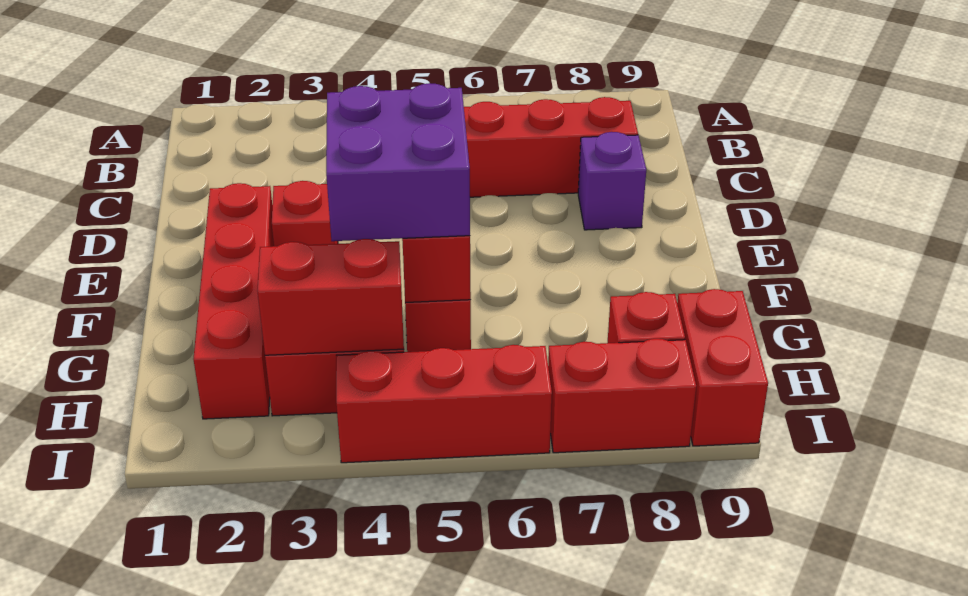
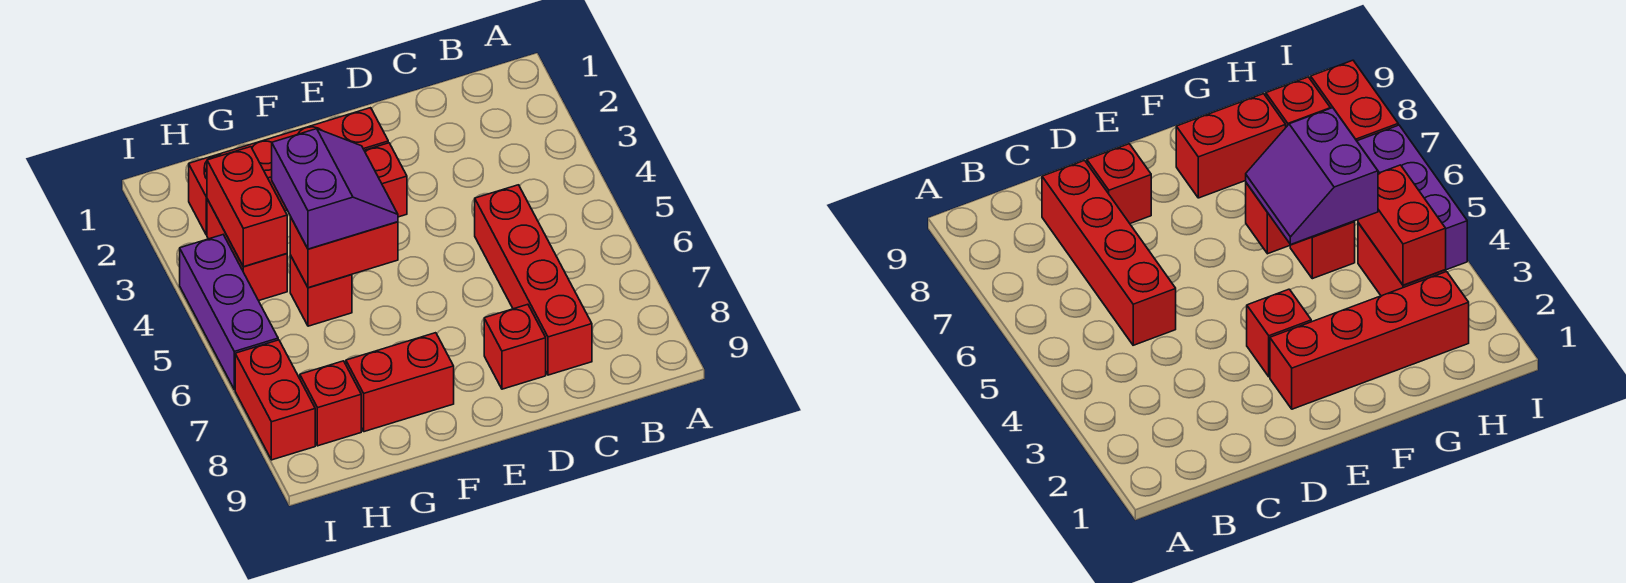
purple 1x1 brick [578,132,646,230] -> red 1x1 brick [484,304,546,389]
purple 2x2 brick [326,83,470,241] -> purple 2x2 slope [272,129,398,249]
red 1x2 brick [677,289,768,446] -> red 1x2 brick moved to [346,333,454,432]
red 1x3 brick [336,345,552,463] -> purple 1x3 brick [180,235,278,390]

